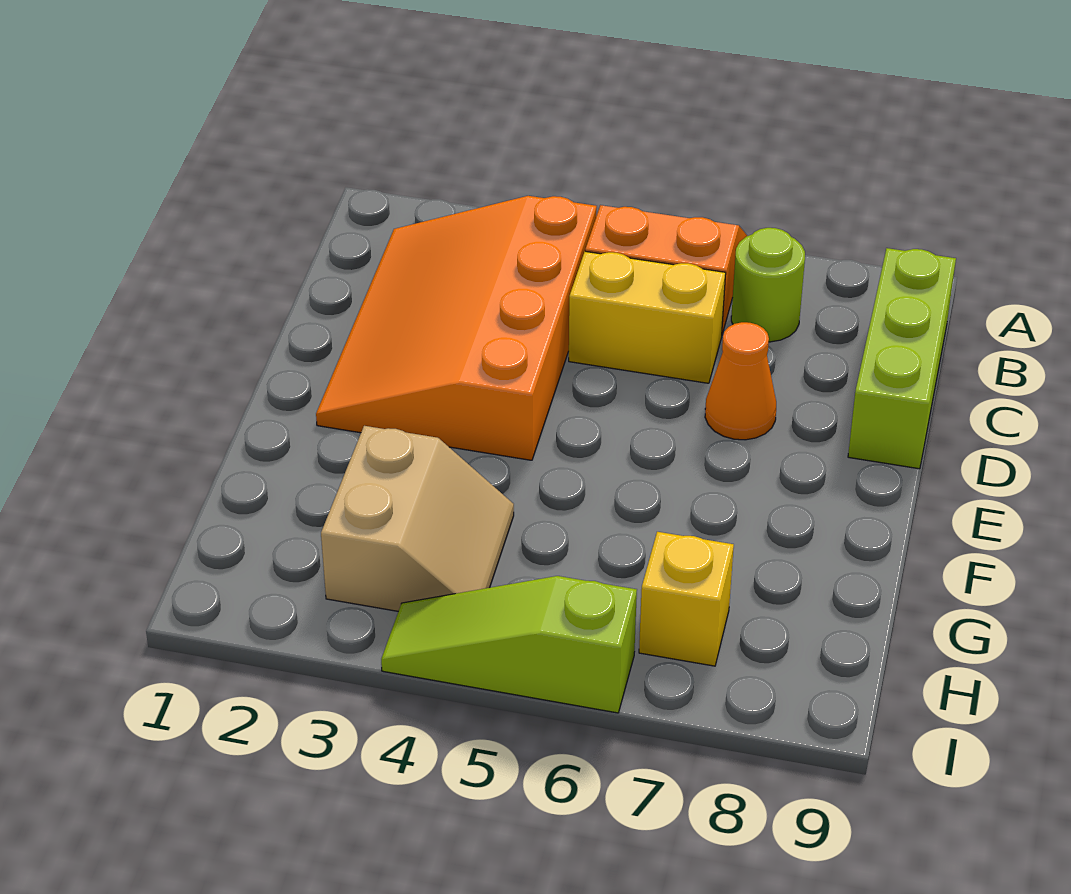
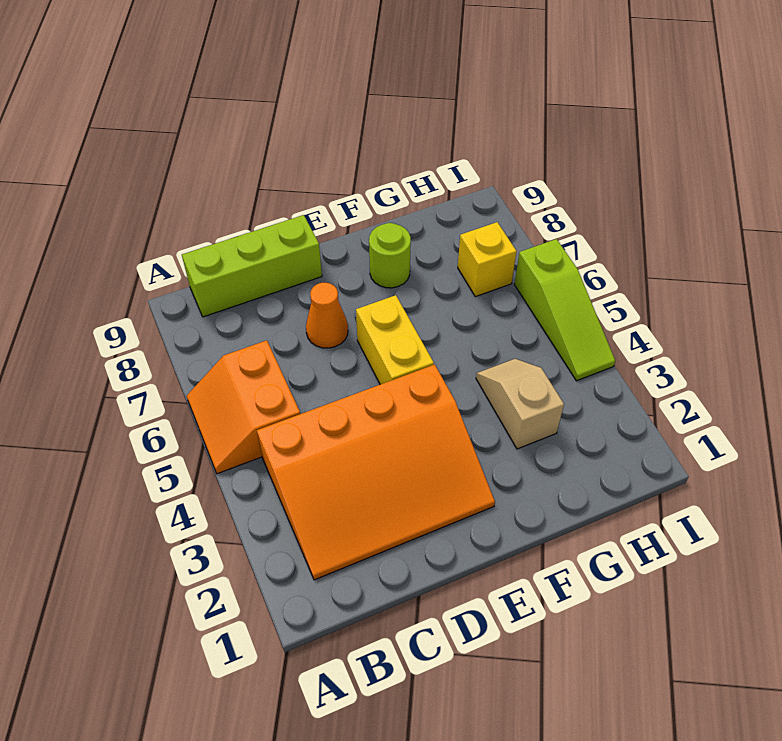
lime 1x1 round brick [731,228,805,342] -> lime 1x1 round brick moved to [369,223,411,288]
yellow 1x2 brick [569,251,726,383] -> yellow 1x2 brick moved to [356,295,434,384]
tan 2x2 slope [321,426,514,611] -> tan 1x2 slope [476,359,564,449]

